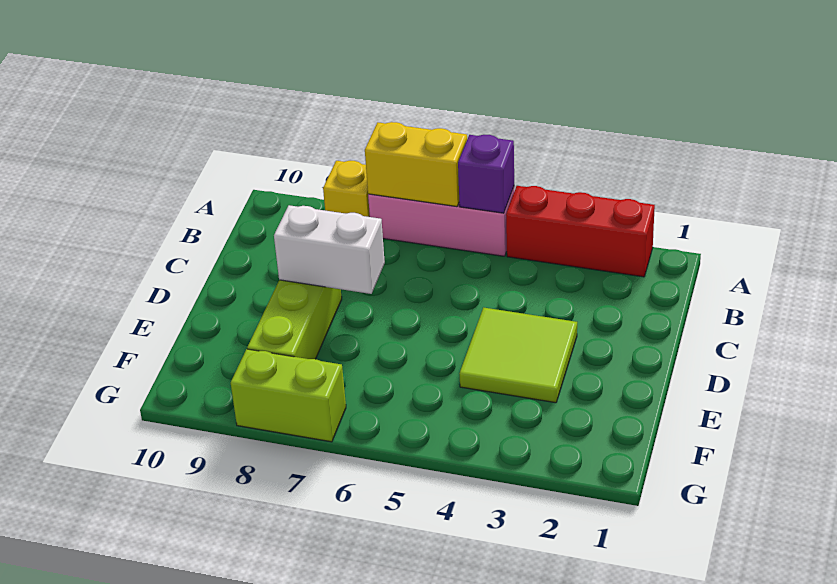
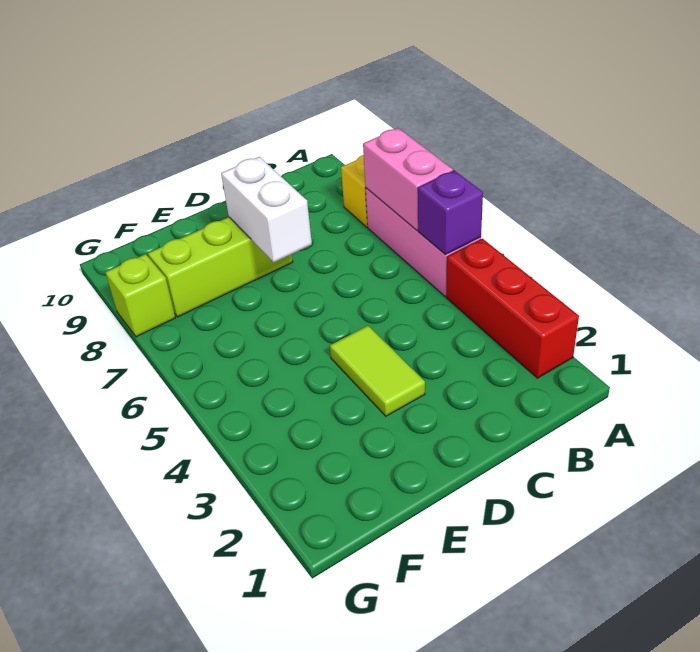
yellow 1x2 brick [365,122,467,207] -> pink 1x2 brick [363,128,453,230]
lime 2x2 tile [459,308,577,403] -> lime 1x2 tile [330,326,425,416]
lime 1x2 brick [231,349,346,442] -> lime 1x1 brick [105,254,175,337]

